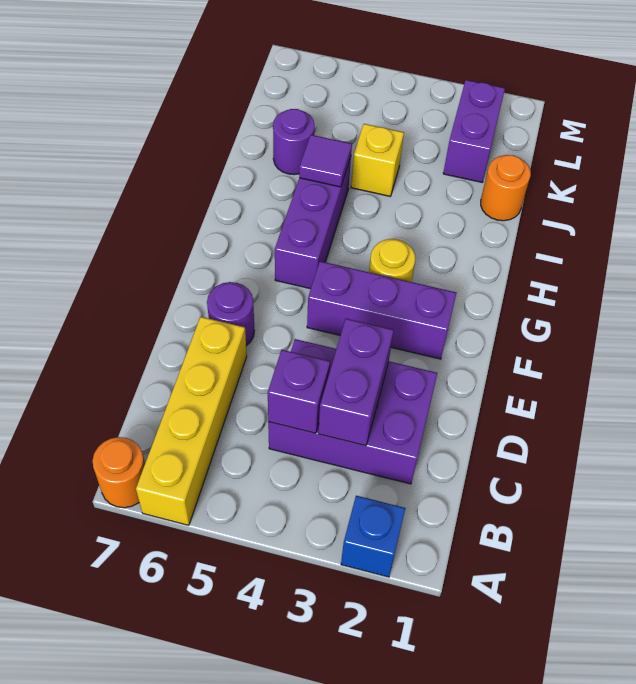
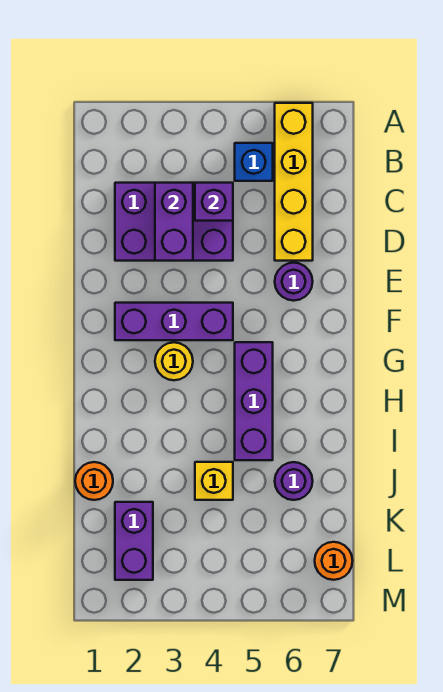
blue 1x1 brick [341,496,405,577] -> blue 1x1 brick moved to [235,143,273,181]
orange 1x1 round brick [92,437,145,508] -> orange 1x1 round brick moved to [315,542,353,580]
purple 1x1 tile [299,135,352,187] -> none

